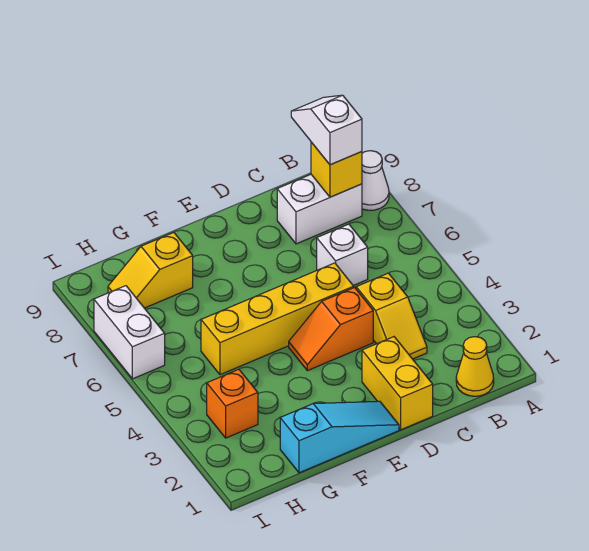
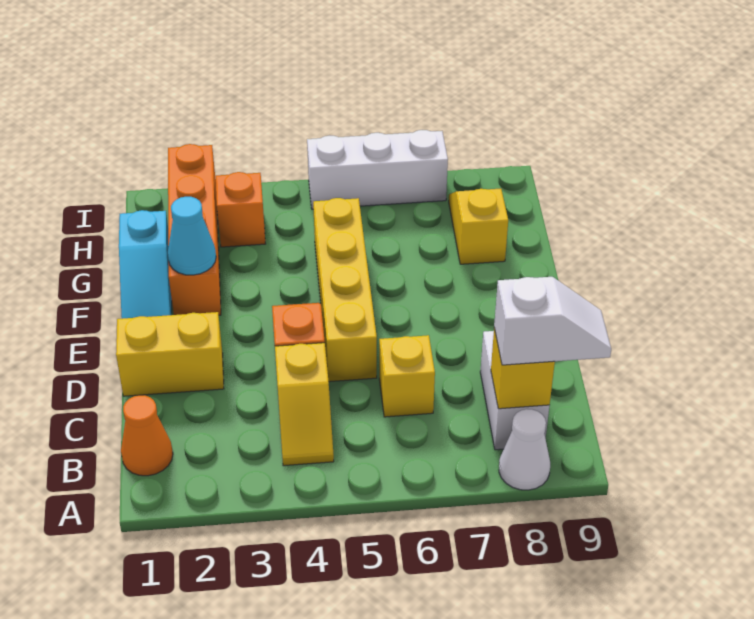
yellow 1x1 cone [456,337,494,396] -> orange 1x1 cone [121,395,173,476]
yellow 1x2 slope [356,273,427,359] -> yellow 1x2 slope turned to [275,343,334,466]
white 1x1 brick [317,224,368,286] -> yellow 1x1 brick [379,335,435,417]
none -> orange 1x4 brick [168,144,221,315]
none -> cyan 1x1 cone [168,197,216,275]
white 1x2 brick [94,286,165,379] -> white 1x3 brick [307,130,448,209]

